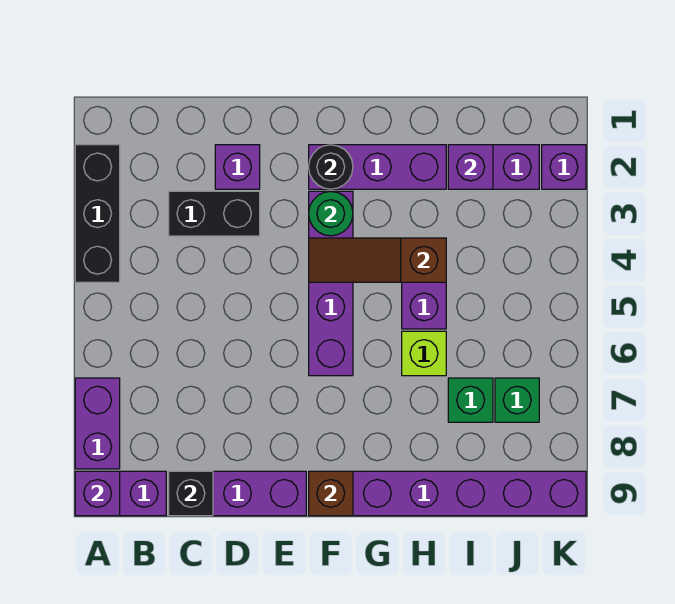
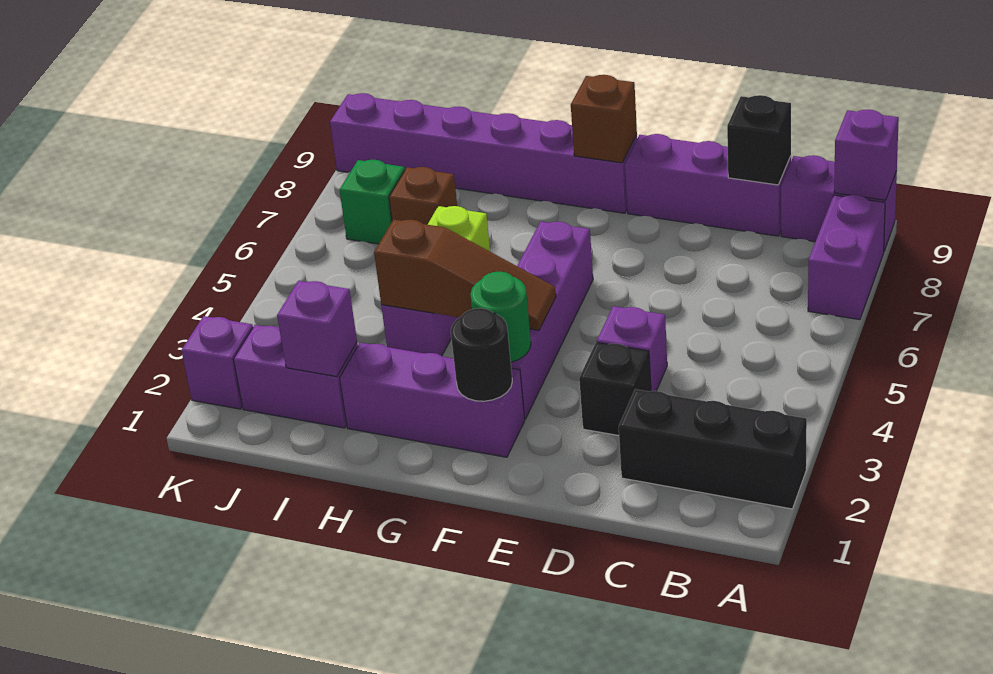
black 1x3 brick [75,145,120,282] -> black 1x3 brick turned to [619,389,807,509]
black 1x2 brick [169,191,260,236] -> black 1x1 brick [579,342,651,436]
purple 1x1 brick [215,145,260,189] -> purple 1x1 brick moved to [597,306,667,391]
green 1x1 brick [448,378,493,422] -> brown 1x1 brick [389,167,457,225]

